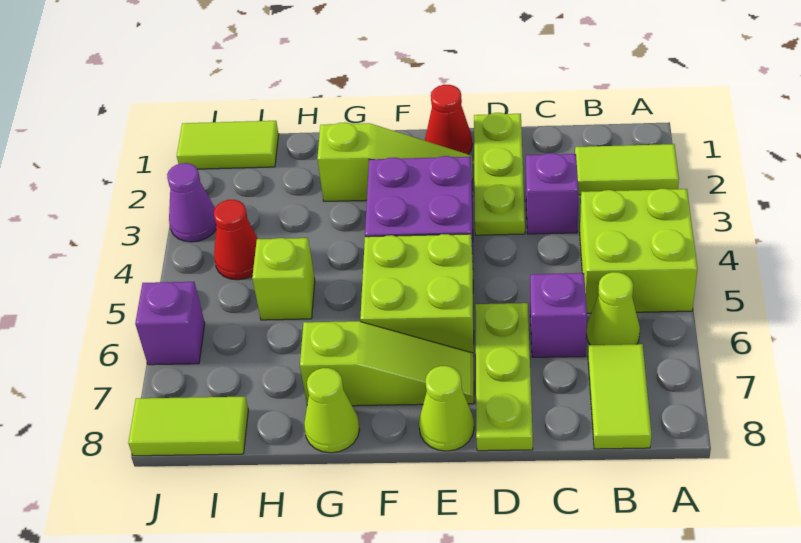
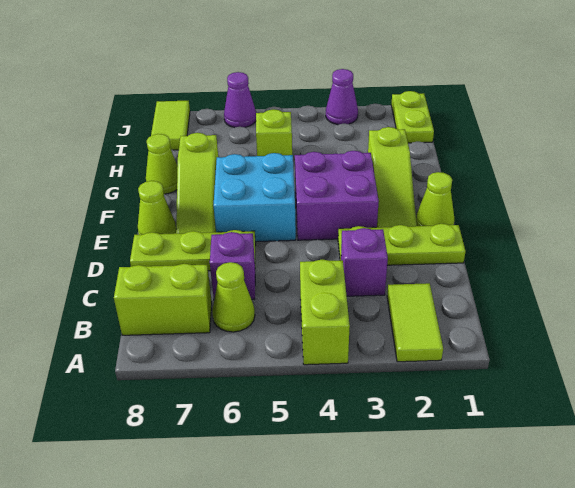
lime 2x2 brick [580,189,698,313] -> lime 1x2 brick [300,260,350,365]
lime 1x2 tile [588,344,651,449] -> lime 1x2 brick [114,264,212,335]
red 1x1 cone [425,85,472,154] -> lime 1x1 cone [416,172,454,226]
lime 2x2 brick [360,234,474,356] -> cyan 2x2 brick [214,153,296,242]
lime 1x2 tile [177,121,279,169] -> lime 1x2 plate [391,91,434,143]
red 1x1 cone [214,200,258,280] -> none
purple 1x1 brick [135,282,205,365] -> purple 1x1 cone [224,72,256,128]

